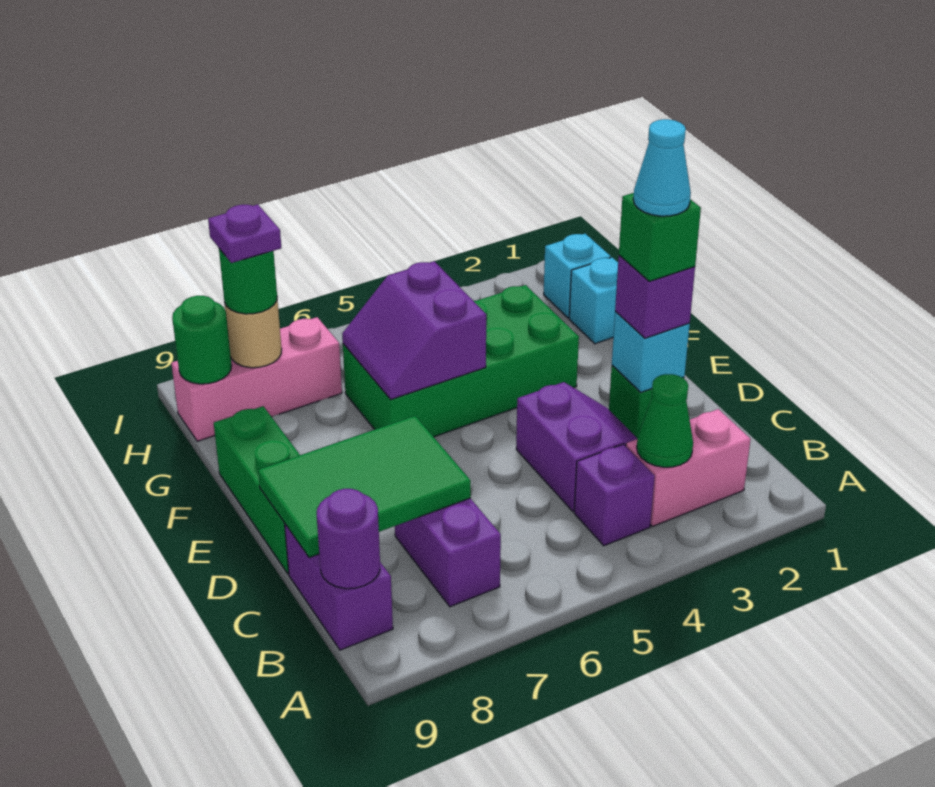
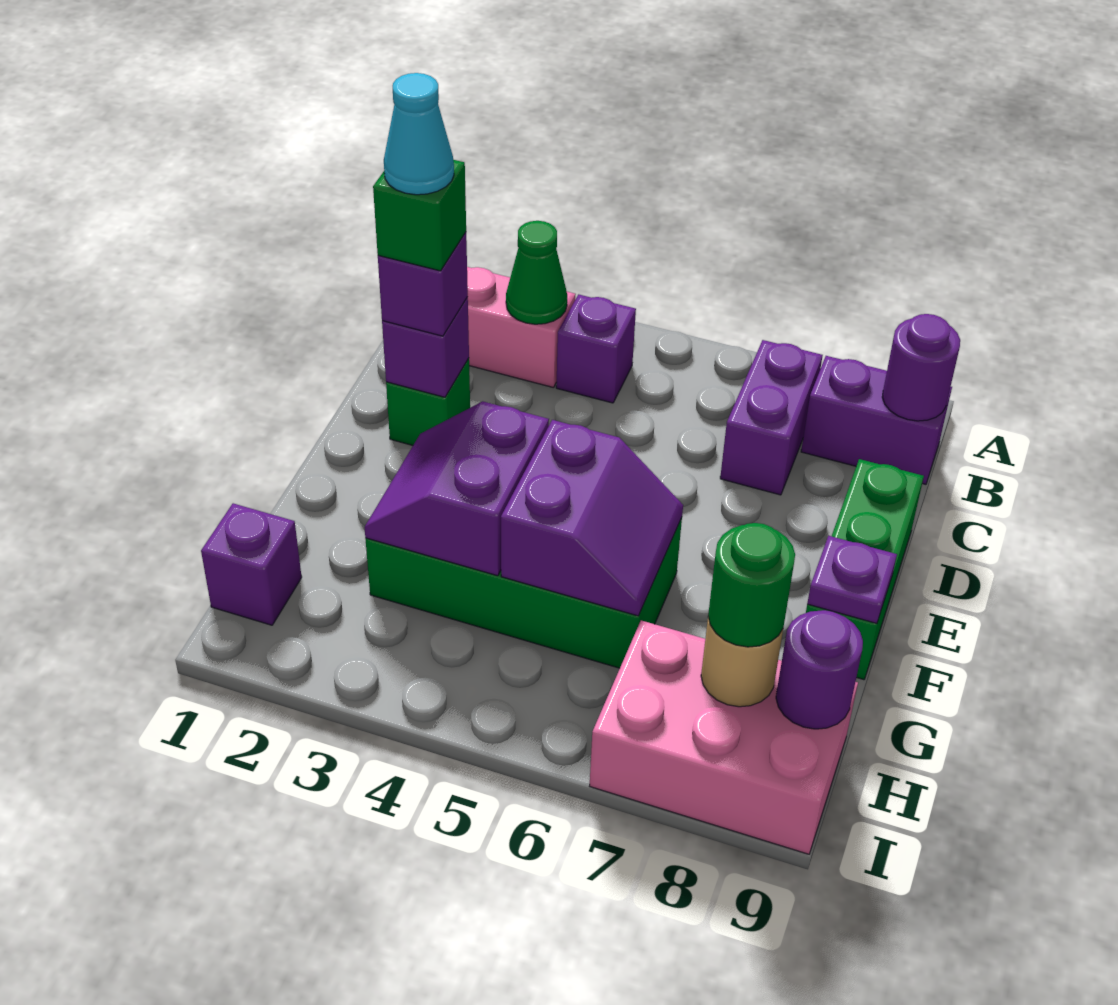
purple 1x2 brick [285,524,393,650] -> purple 1x2 brick turned to [801,356,952,484]
purple 2x2 slope [516,382,637,511] -> purple 2x2 slope moved to [365,402,549,576]
green 2x3 tile [258,416,471,558] -> none
cyan 1x1 brick [612,311,690,393] -> purple 1x1 brick [382,297,469,397]
cyan 1x1 brick [569,257,618,344] -> none
cyan 1x1 brick [544,234,611,318] -> purple 1x1 brick [201,503,302,625]
pink 1x3 brick [171,317,342,441] -> pink 2x3 brick [590,620,858,854]
purple 1x1 plate [208,204,281,263] -> purple 1x1 plate moved to [807,536,897,623]
green 1x1 round brick [172,296,231,384] -> purple 1x1 round brick [776,610,863,729]

